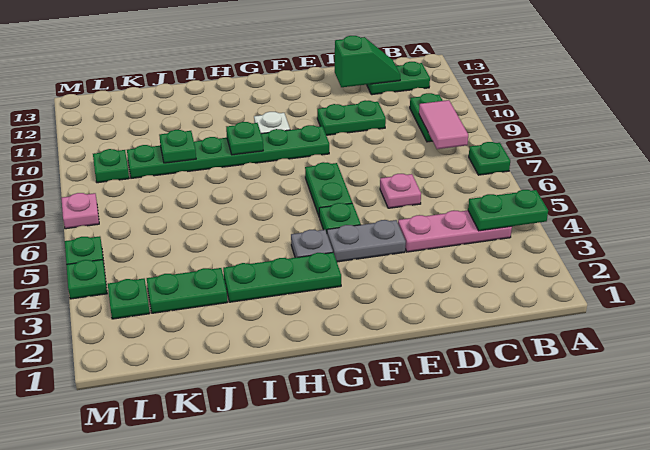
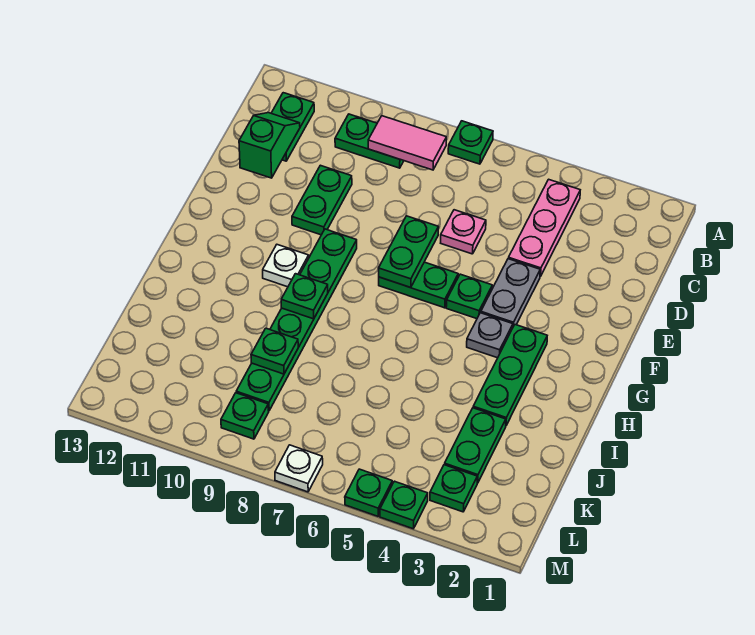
green 1x2 plate [468,190,548,231] -> green 1x2 plate moved to [379,216,439,288]
pink 1x1 plate [61,193,99,229] -> white 1x1 plate [275,445,323,492]

